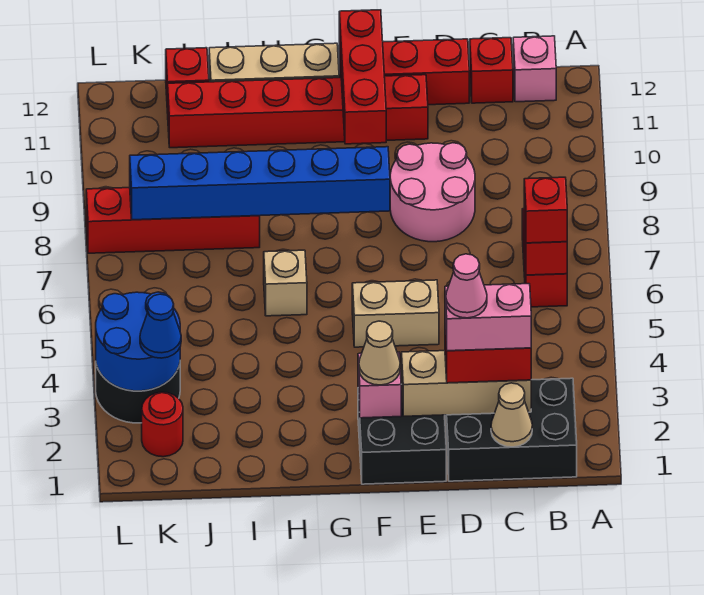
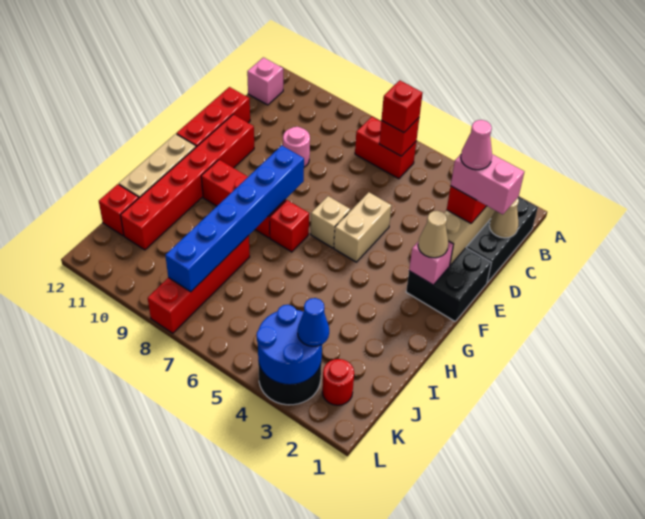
pink 1x2 brick [445,284,531,351] -> pink 1x2 brick turned to [451,154,524,215]
red 1x1 brick [470,38,513,103] -> red 1x1 brick moved to [270,200,309,252]
pink 2x2 round brick [390,143,475,242] -> pink 1x1 round brick [283,127,310,167]
red 1x3 brick [339,10,386,144] -> red 1x3 brick moved to [201,160,286,238]
tan 1x1 brick [264,250,307,316] -> tan 1x1 brick moved to [311,196,350,248]

